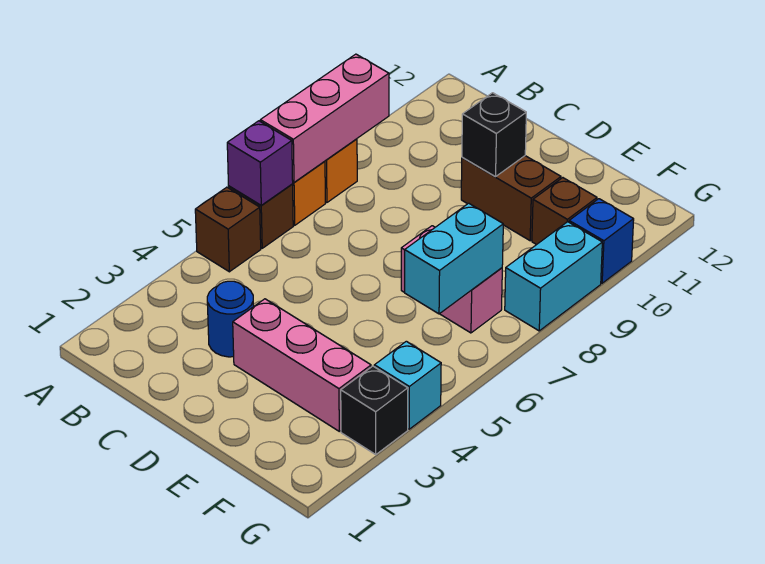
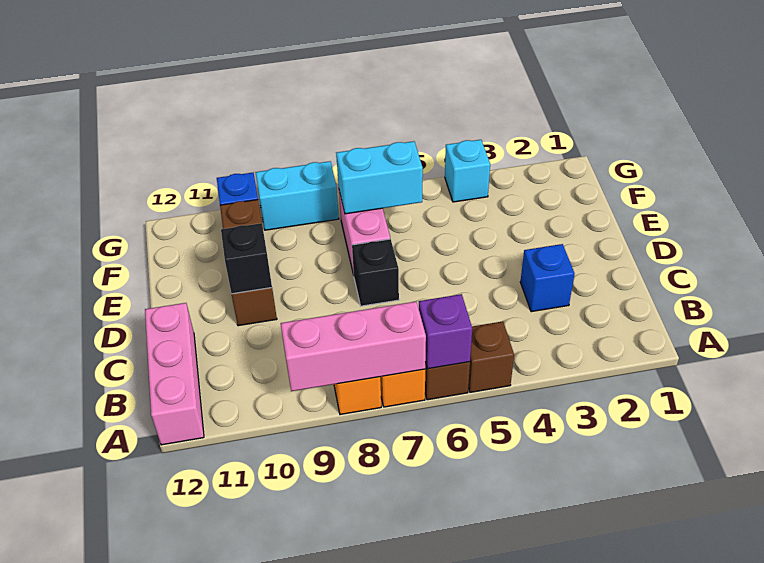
blue 1x1 round brick [207,281,254,357] -> blue 1x1 brick [520,244,575,312]
pink 1x3 brick [233,299,371,431] -> pink 1x3 brick moved to [145,303,204,445]
black 1x1 brick [341,366,408,454] -> black 1x1 brick moved to [352,239,399,306]

